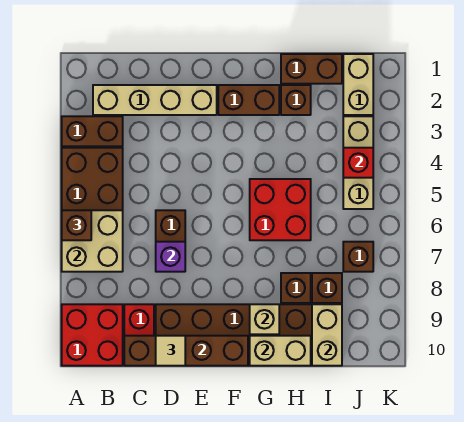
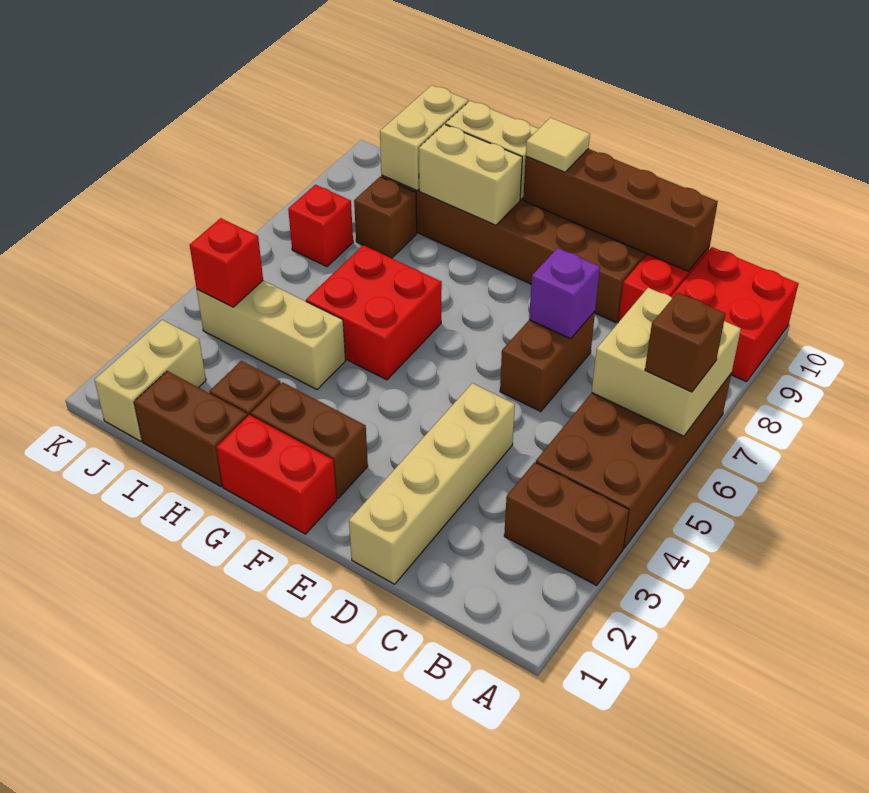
tan 1x4 brick [93,85,217,115] -> tan 1x4 brick turned to [349,383,515,584]
tan 1x1 tile [156,336,185,366] -> tan 1x1 tile moved to [526,118,590,172]
none -> red 1x2 brick [216,415,336,534]
tan 1x1 brick [250,304,279,334] -> tan 1x2 brick [419,124,522,225]
brown 1x1 brick [281,273,311,303] -> none
tan 1x3 brick [343,116,373,209] -> tan 1x3 brick turned to [197,281,345,390]
brown 1x1 brick [343,242,373,272] -> red 1x1 brick [288,185,353,267]

